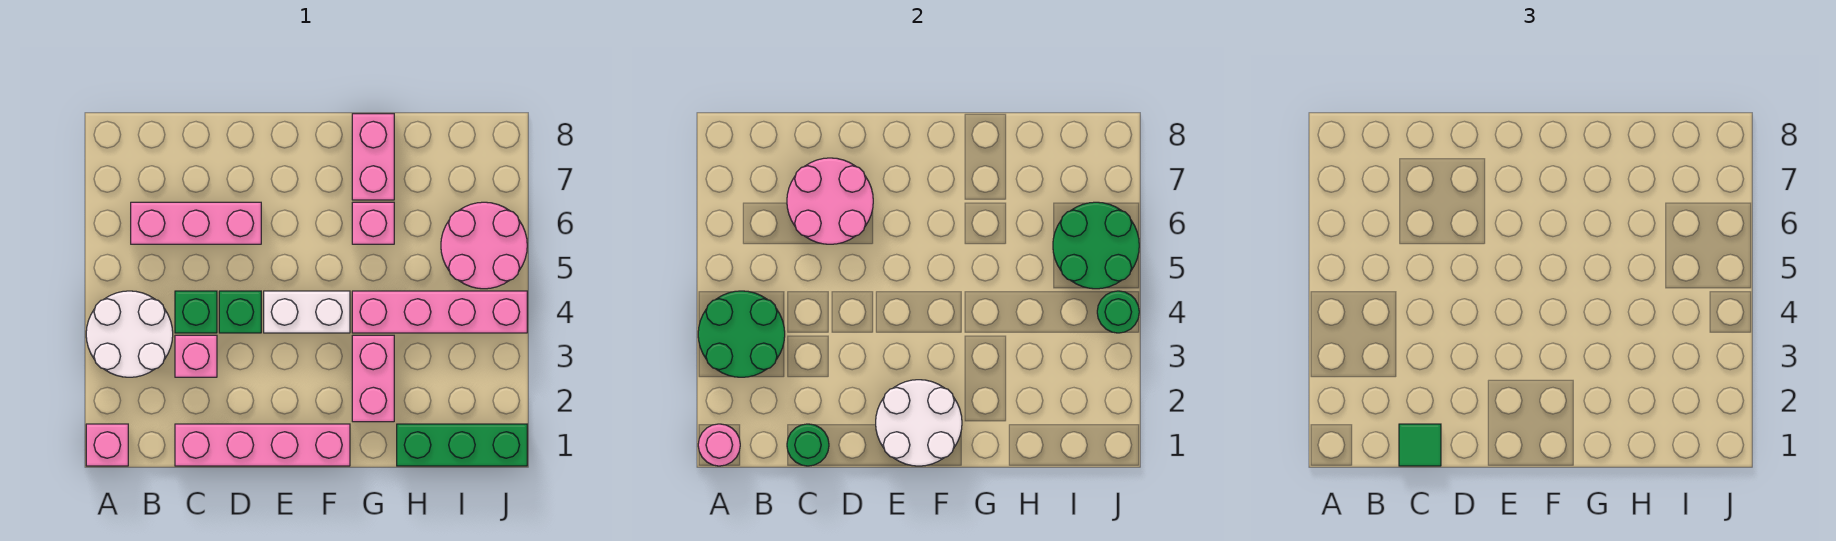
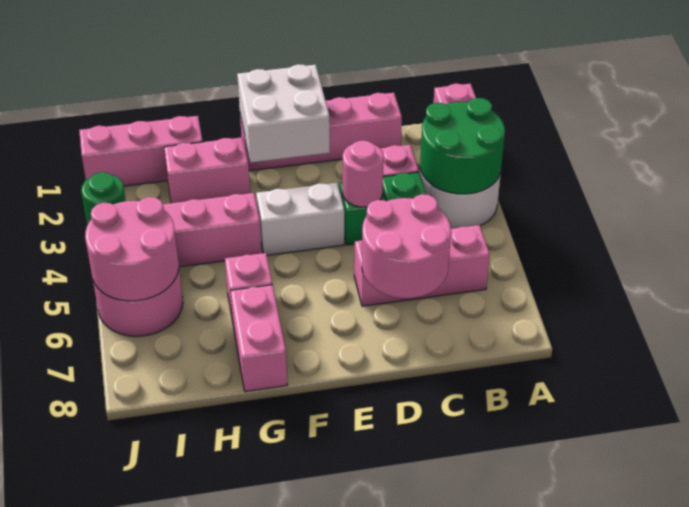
pink 1x1 round brick [698,424,740,466] -> pink 1x1 round brick moved to [343,141,384,207]
green 1x1 round brick [787,424,829,466] -> none
green 1x1 tile [1399,424,1441,466] -> none
white 2x2 round brick [876,380,962,466] -> white 2x2 brick [237,64,330,162]
pink 1x2 brick [352,335,394,422] -> pink 1x2 brick turned to [164,137,250,203]
green 1x3 brick [397,424,527,466] -> pink 1x3 brick [79,116,203,186]
green 2x2 round brick [1053,202,1139,289] -> pink 2x2 round brick [85,197,179,301]

